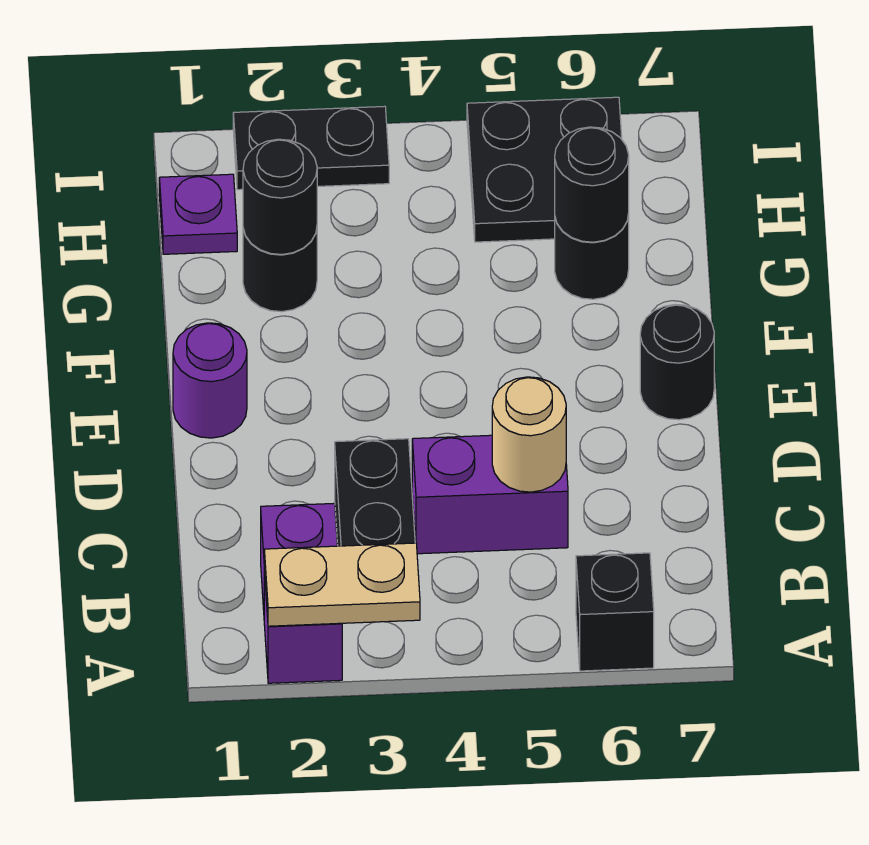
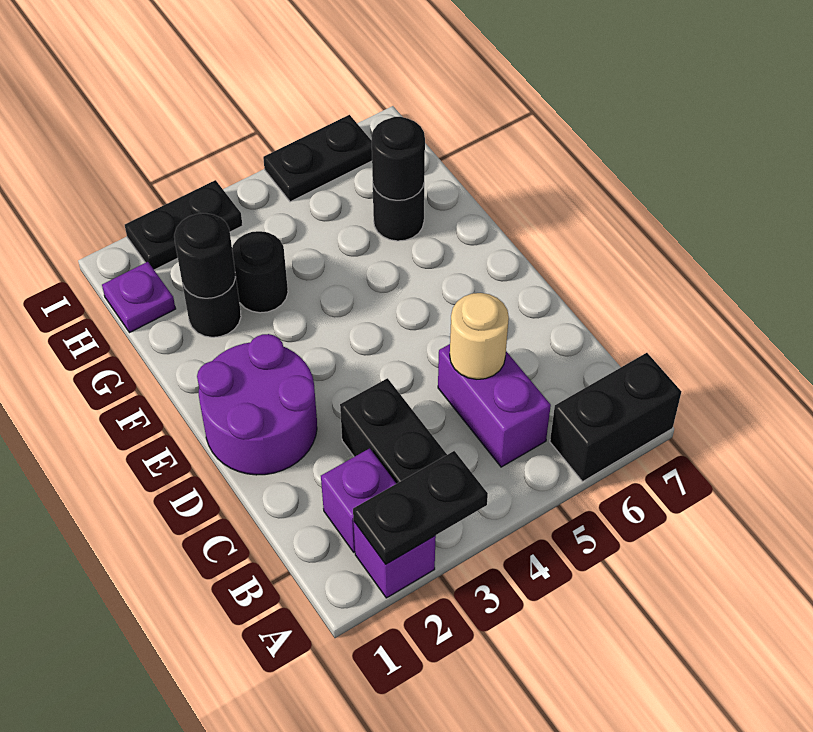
tan 1x2 plate [264,543,420,626] -> black 1x2 plate [353,451,488,564]
black 1x1 brick [576,553,654,671] -> black 1x2 brick [550,353,681,481]
purple 1x2 brick [412,435,568,554] -> purple 1x2 brick turned to [438,344,551,467]
purple 1x1 round brick [173,323,247,438] -> purple 2x2 round brick [197,334,317,475]
black 1x1 round brick [640,304,714,420] -> black 1x1 round brick moved to [232,231,288,313]
black 2x2 plate [467,97,622,242] -> black 1x2 plate [263,115,372,202]

